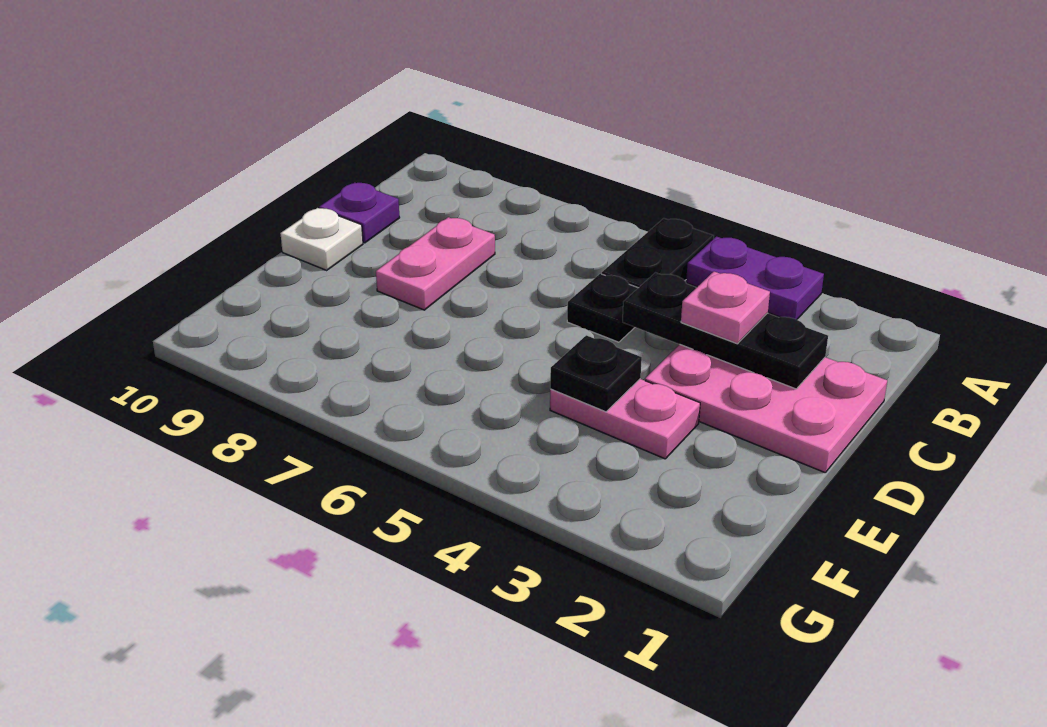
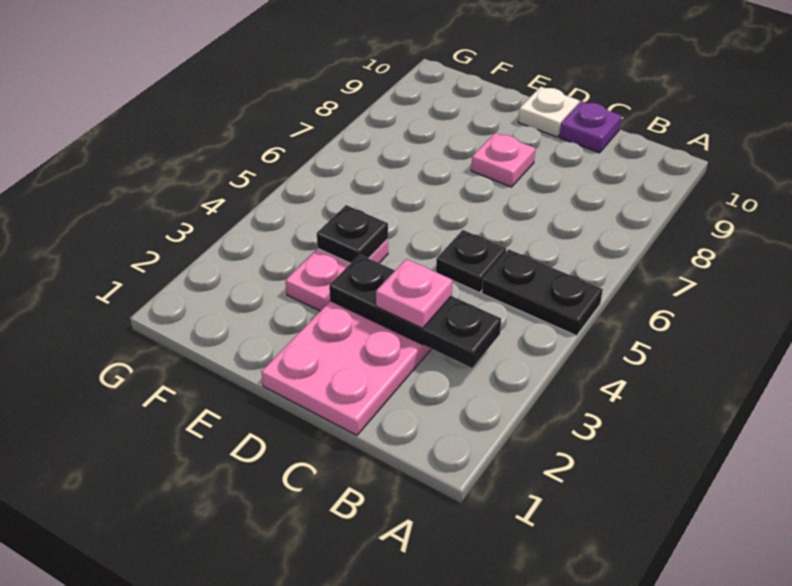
purple 1x2 plate [686,237,824,320] -> none
black 1x3 plate [623,273,828,389] -> black 1x3 plate turned to [329,255,501,368]
pink 1x2 plate [376,217,495,310] -> pink 1x1 plate [471,133,535,187]

